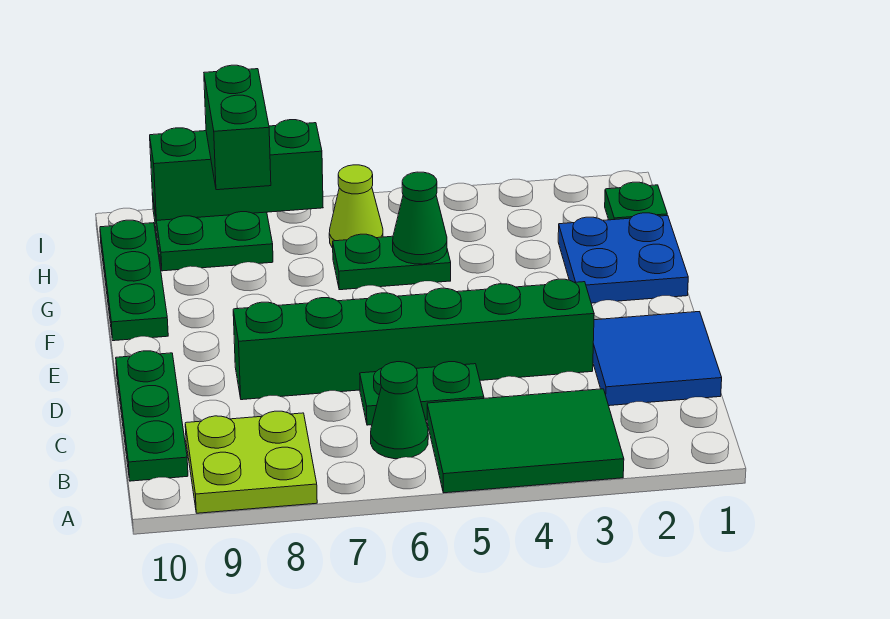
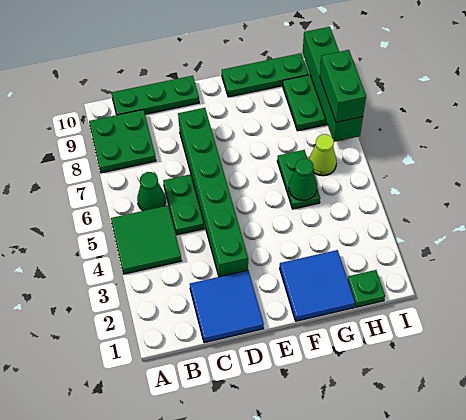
green 2x3 tile [427,389,624,493] -> green 2x2 tile [111,206,182,274]
lime 2x2 plate [185,411,317,513] -> green 2x2 plate [89,110,156,173]
blue 2x2 plate [558,213,688,303] -> blue 2x2 tile [280,250,355,321]
green 1x2 brick [204,65,271,190] -> green 1x2 brick turned to [320,50,366,122]
green 1x3 brick [150,120,323,221] -> green 1x4 brick [303,27,363,142]

